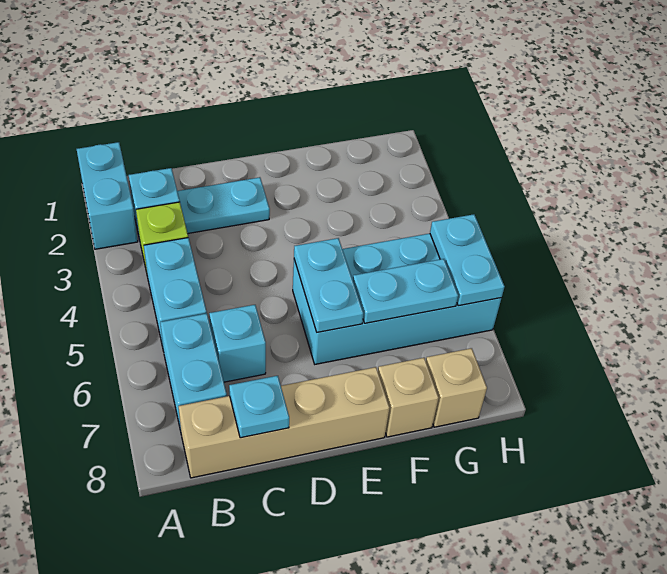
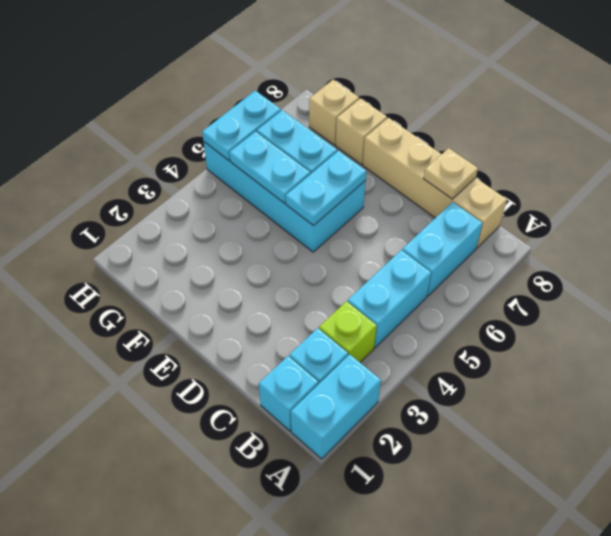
cyan 1x2 plate [177,177,270,233] -> cyan 1x2 plate moved to [229,131,310,203]
cyan 1x1 brick [209,305,266,382] -> cyan 1x1 brick moved to [259,356,318,431]
cyan 1x1 plate [229,376,289,438] -> tan 1x1 plate [424,148,478,199]

